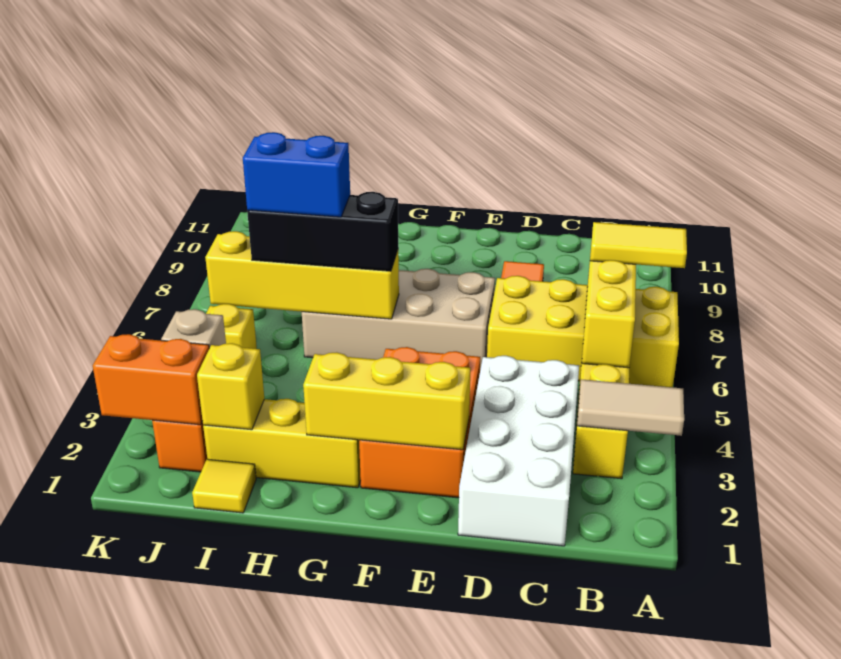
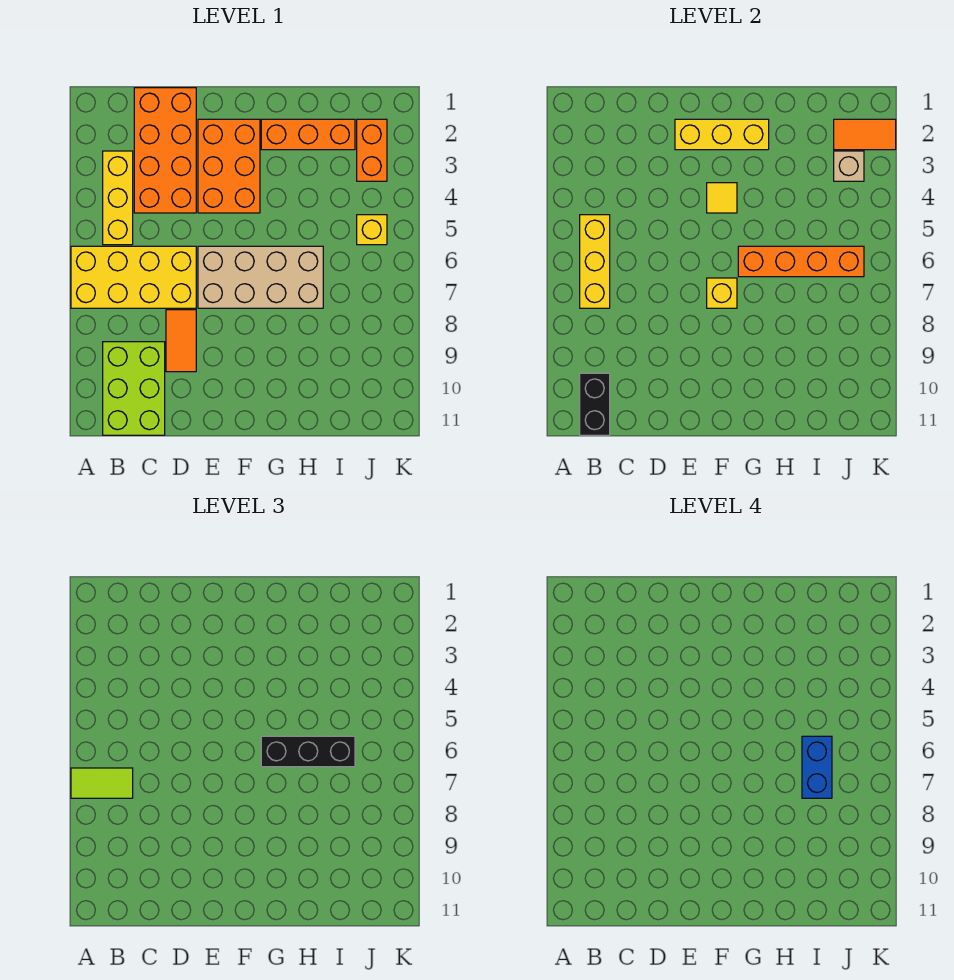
tan 1x2 tile [577,379,684,436] -> none
yellow 1x2 tile [590,222,687,268] -> lime 1x2 tile [71,768,133,798]
none -> lime 2x3 brick [103,342,165,435]
none -> black 1x2 brick [580,373,610,435]
white 2x4 brick [458,356,579,546] -> orange 2x4 brick [134,88,196,213]
yellow 1x3 brick [203,399,361,488] -> orange 1x3 brick [261,119,355,150]
yellow 1x4 brick [205,231,399,319] -> orange 1x4 brick [738,246,864,277]
blue 1x2 brick [243,132,350,217] -> blue 1x2 brick turned to [802,736,832,798]
yellow 1x1 tile [192,459,256,513] -> yellow 1x1 tile moved to [707,183,737,213]
yellow 1x1 brick [197,343,264,430] -> yellow 1x1 brick moved to [707,278,737,308]
orange 1x2 brick [93,334,209,425] -> orange 1x2 tile [834,119,896,150]

